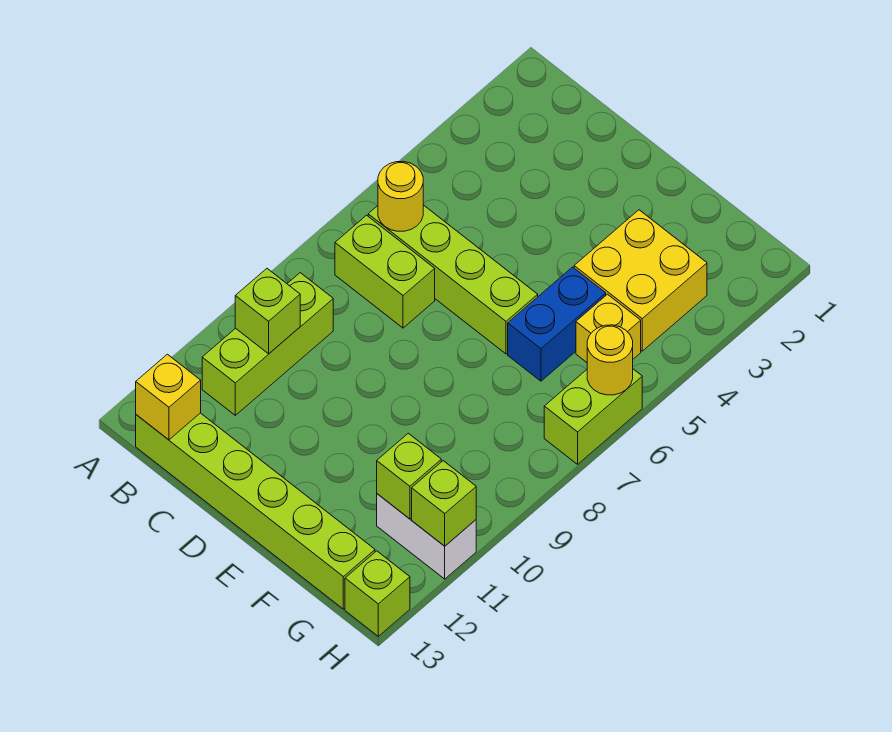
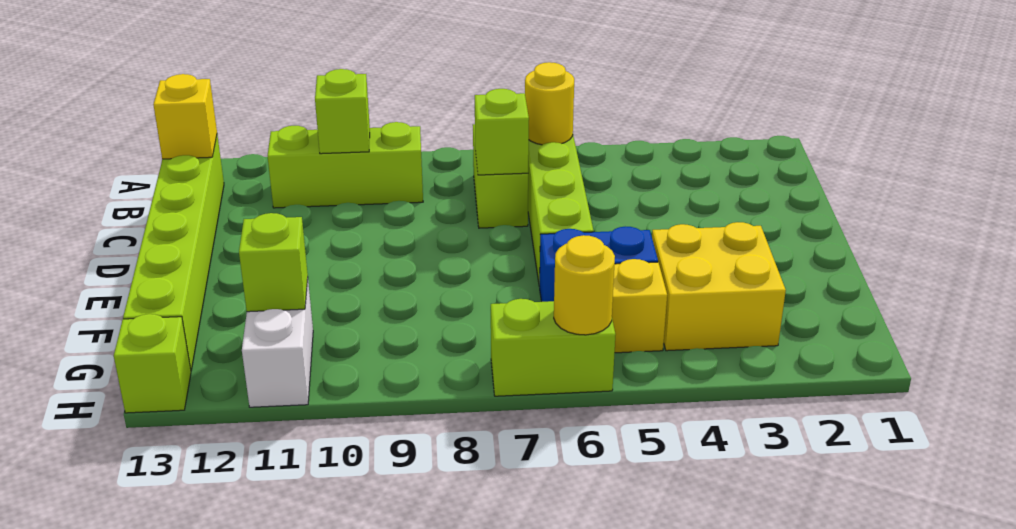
lime 1x1 brick [412,461,476,546] -> lime 1x1 brick moved to [475,89,529,175]

